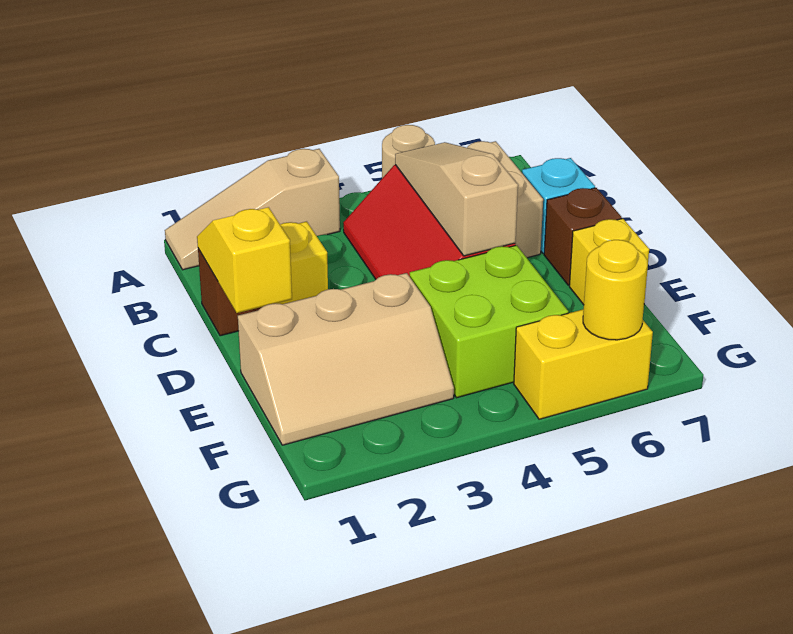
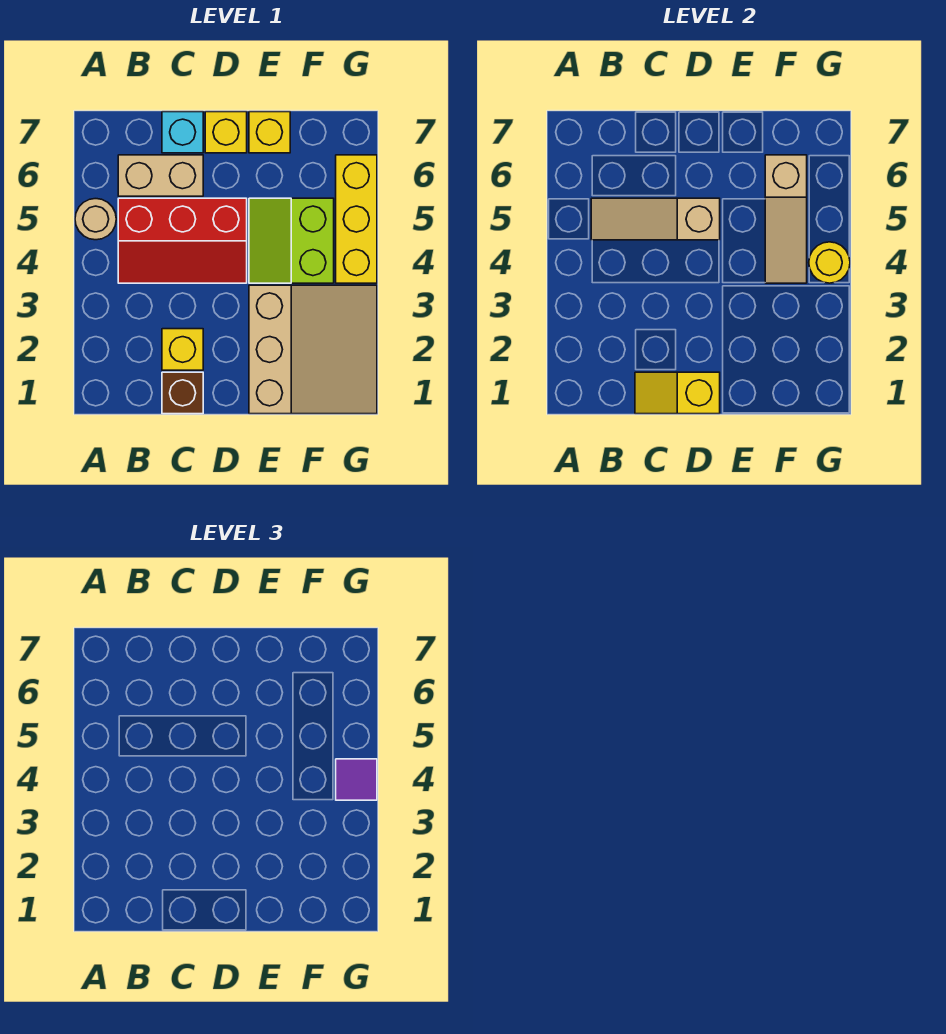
tan 1x3 slope [165,149,340,270] -> tan 1x3 slope moved to [765,155,807,283]
brown 1x1 brick [544,188,622,285] -> yellow 1x1 brick [205,112,247,153]
tan 2x3 slope [238,273,454,445] -> tan 3x3 slope [249,285,377,414]
lime 2x2 brick [410,245,568,398] -> lime 2x2 slope [249,198,334,283]
none -> purple 1x1 tile [336,759,377,800]
yellow 1x2 brick [514,309,653,419] -> yellow 1x3 brick [336,155,377,283]
yellow 1x1 round brick [583,240,647,340] -> yellow 1x1 round brick moved to [809,242,850,283]

